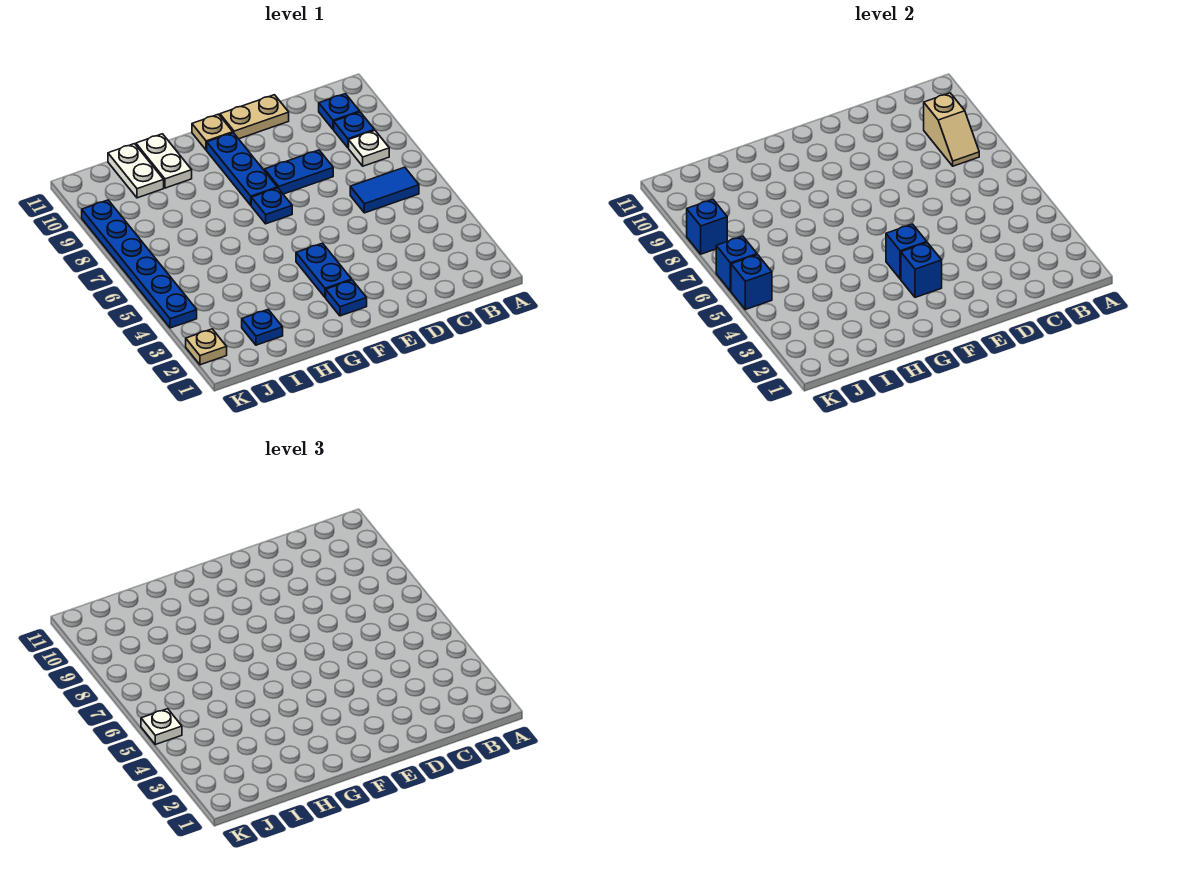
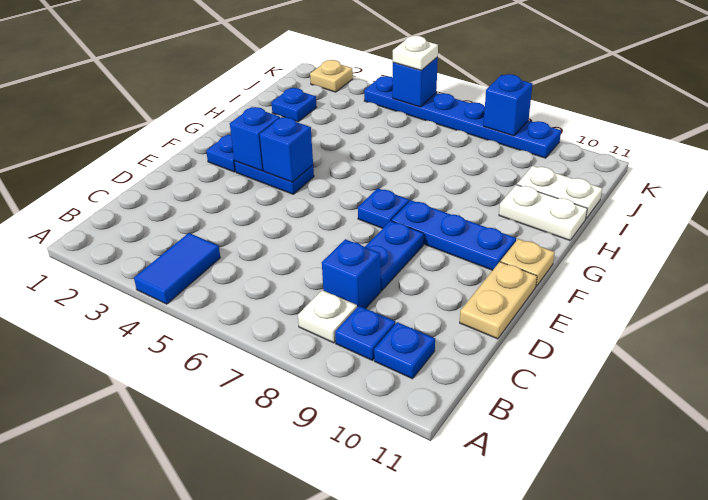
blue 1x2 tile [350,167,419,213] -> blue 1x2 tile moved to [134,233,220,304]
tan 1x2 slope [924,93,979,166] -> none
blue 1x1 brick [716,236,757,291] -> blue 1x1 brick moved to [322,239,381,309]

